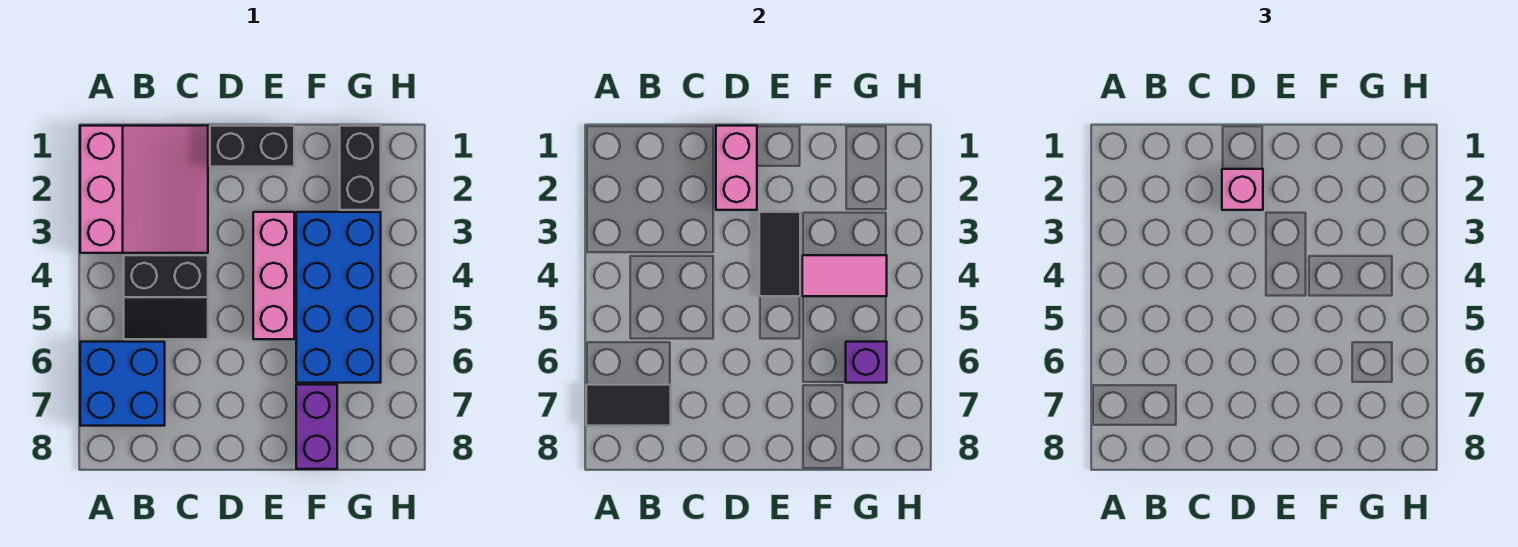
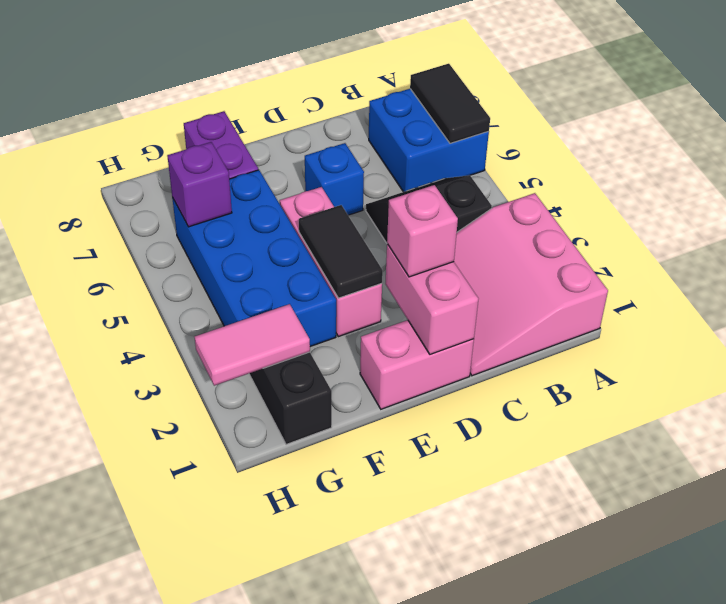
black 1x2 tile [586,385,671,426] -> black 1x2 tile turned to [410,64,490,143]
black 1x2 brick [210,126,294,167] -> pink 1x2 brick [360,320,474,409]
none -> blue 1x1 brick [305,143,364,215]
pink 1x2 tile [802,255,887,296] -> pink 1x2 tile moved to [194,304,310,386]

